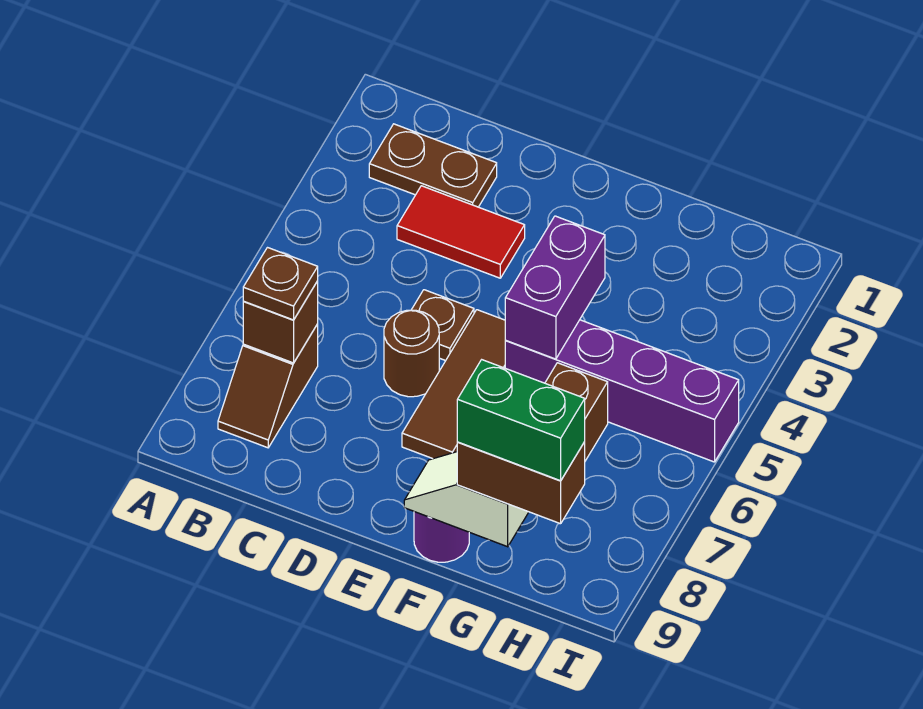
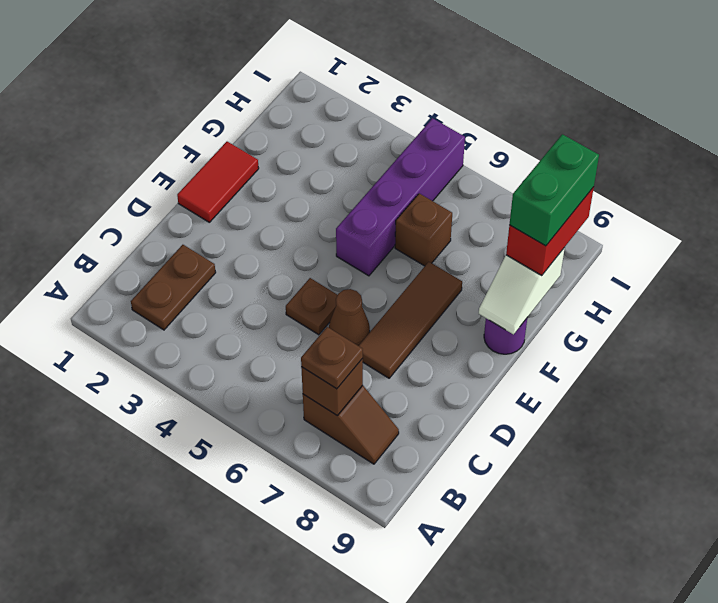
red 1x2 tile [397,186,525,278] -> red 1x2 tile moved to [177,142,259,222]
brown 1x1 round brick [384,310,439,397] -> brown 1x1 cone [329,289,370,346]
brown 1x3 tile [402,310,506,459] -> brown 1x3 tile turned to [359,262,462,378]
purple 1x2 brick [505,216,605,359] -> none
brown 1x2 brick [457,442,585,524] -> red 1x2 brick [506,187,594,276]

